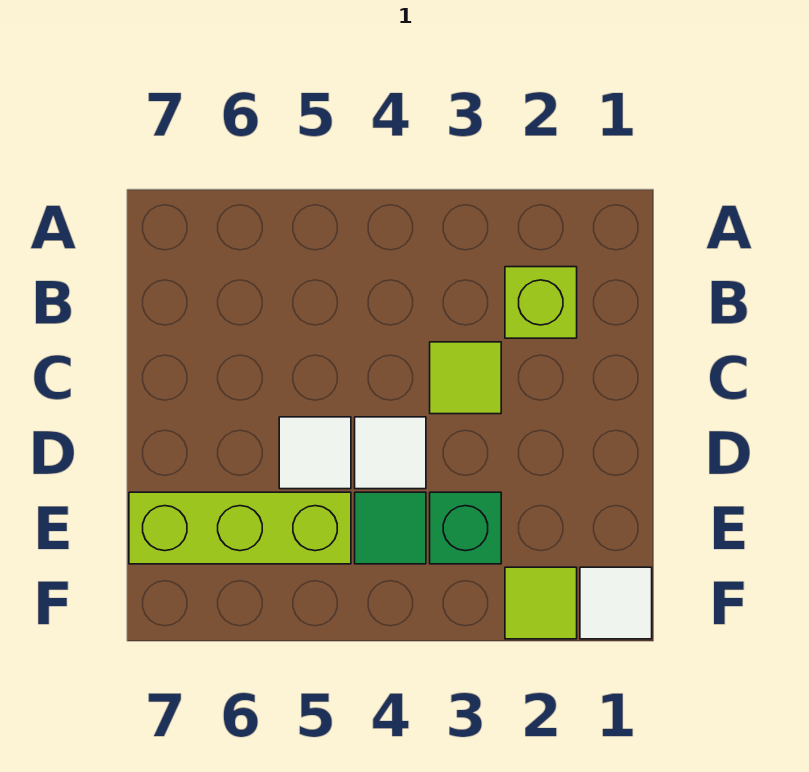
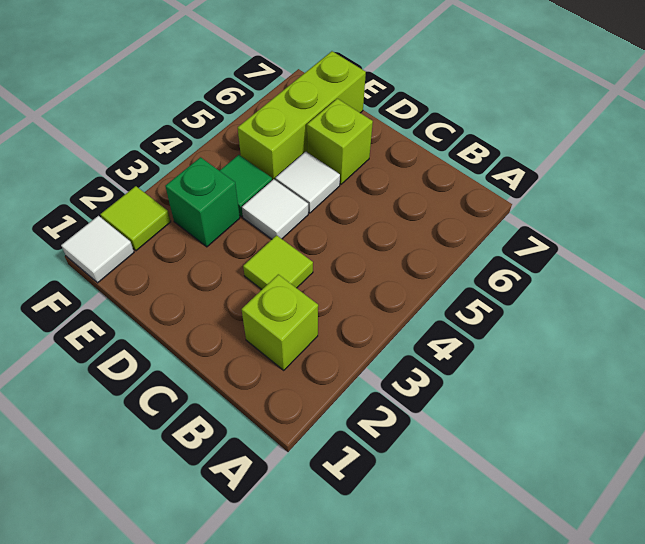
none -> lime 1x1 brick [307,99,373,184]

